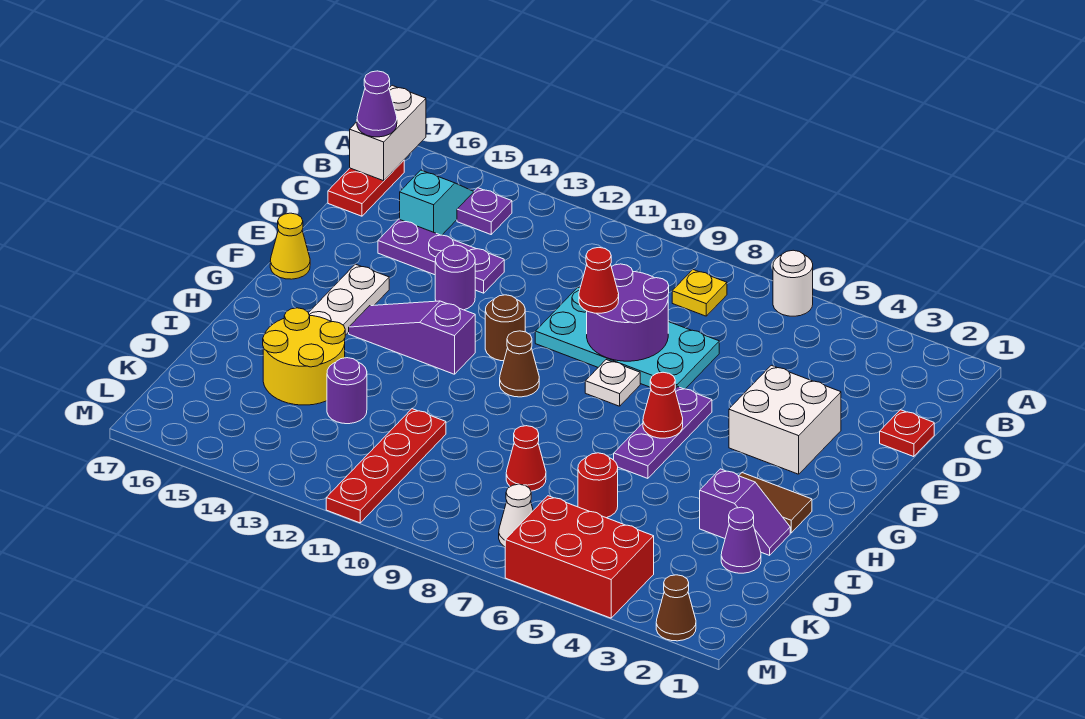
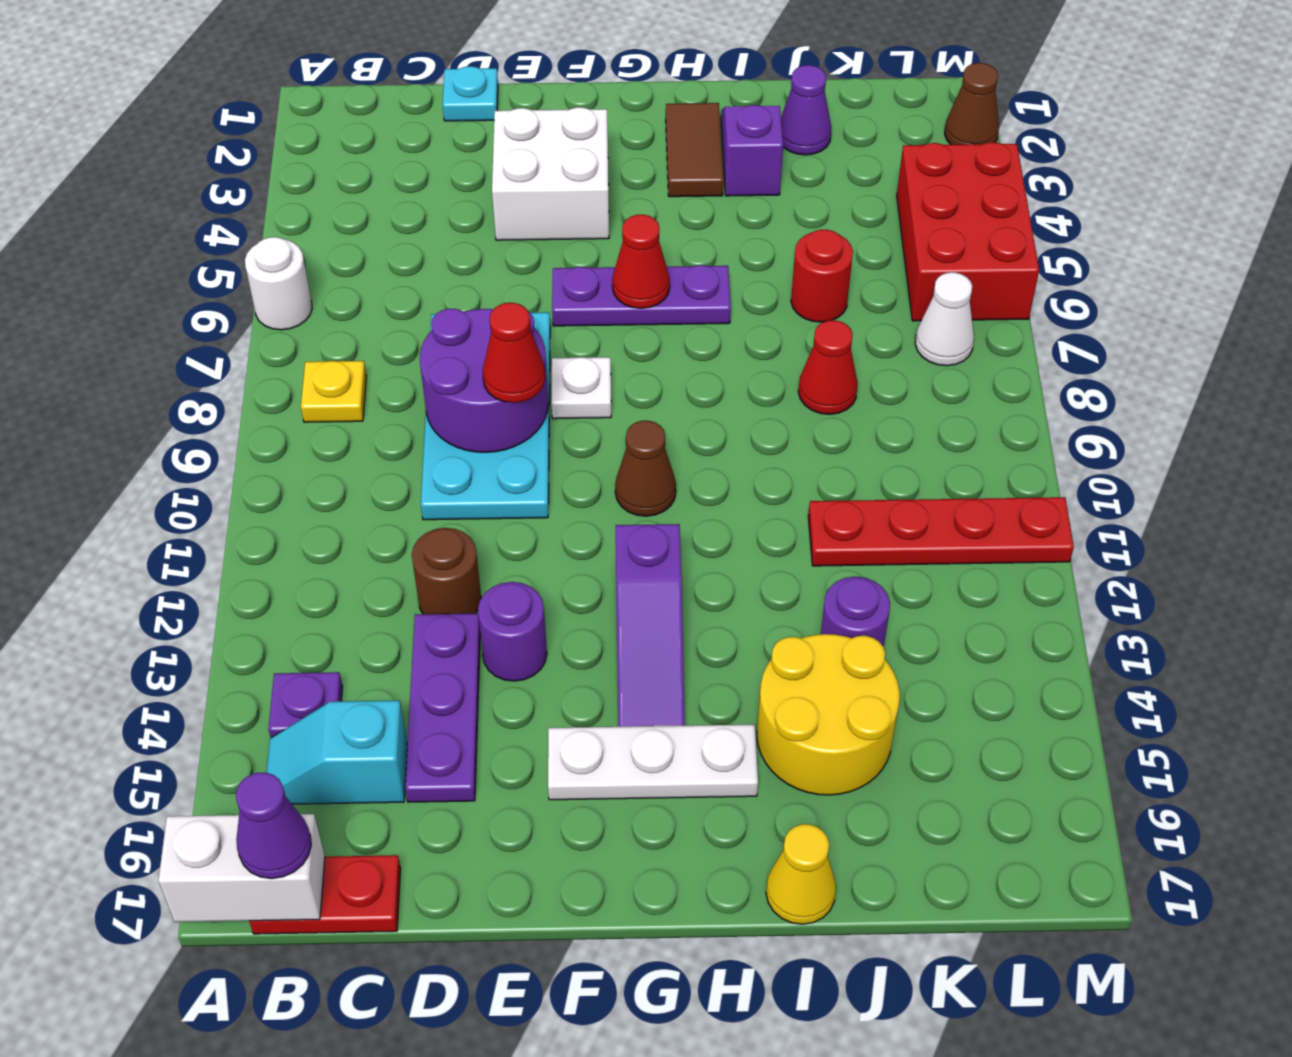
red 1x1 plate [880,410,934,457] -> cyan 1x1 plate [443,66,498,121]
brown 1x1 round brick [485,295,525,361] -> brown 1x1 round brick moved to [412,528,481,614]
yellow 1x1 cone [270,213,310,279] -> yellow 1x1 cone moved to [766,824,836,924]

